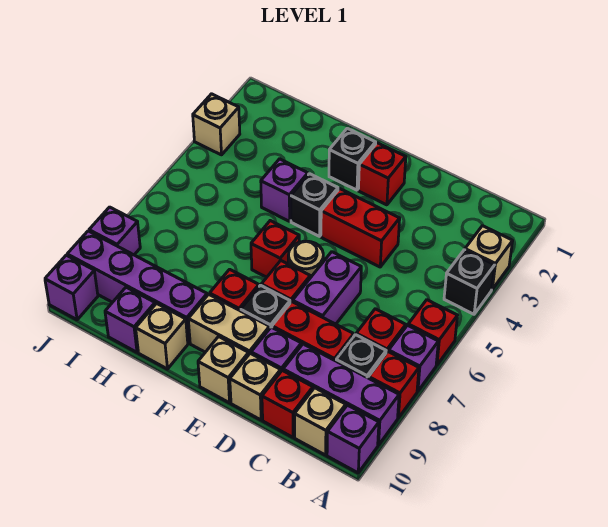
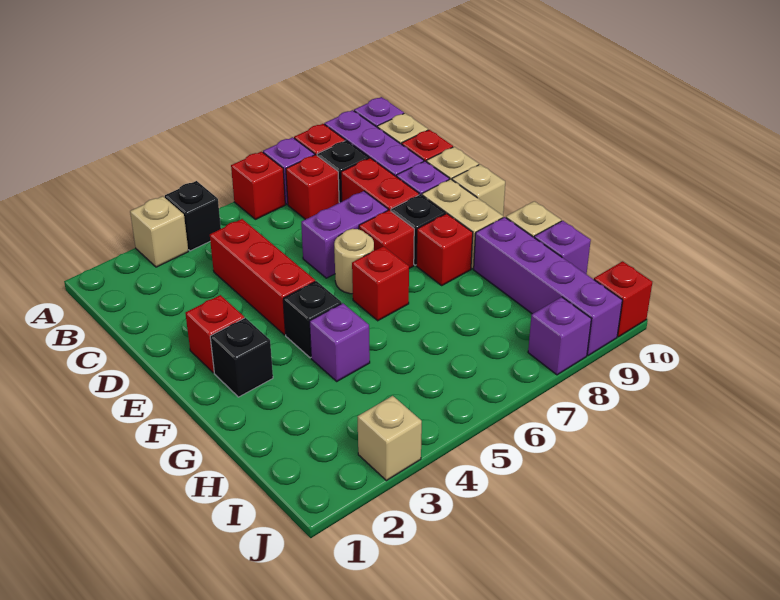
red 1x2 brick [321,189,400,267] -> red 1x3 brick [210,219,315,335]
purple 1x1 brick [45,255,98,320] -> red 1x1 brick [594,261,652,337]

